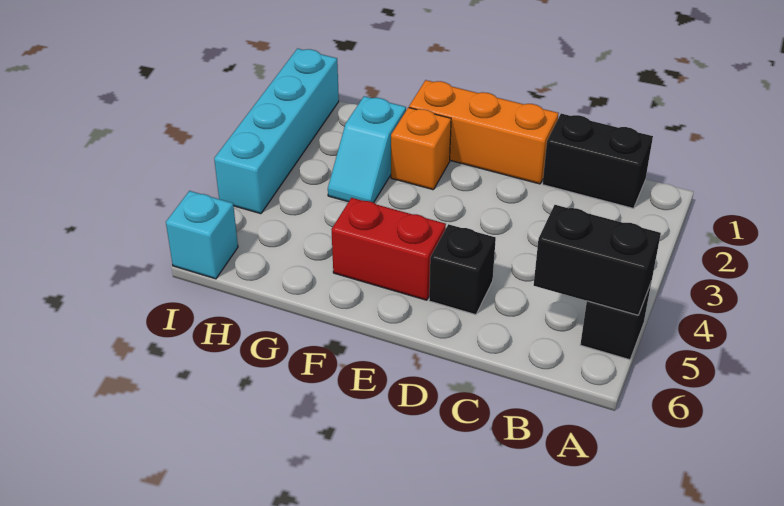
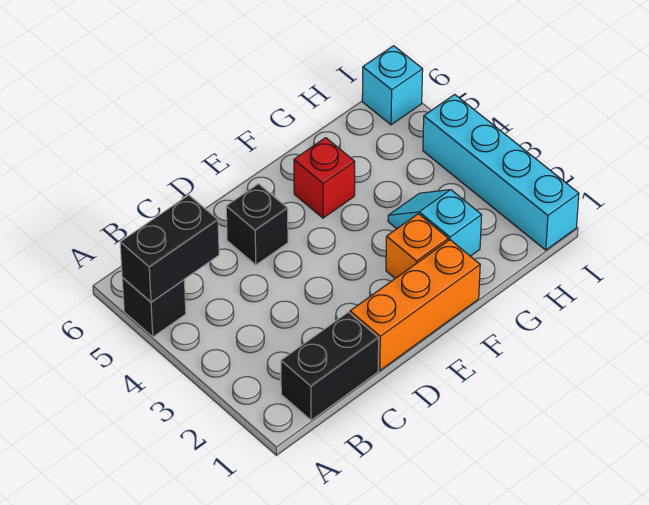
red 1x2 brick [331,198,446,300] -> red 1x1 brick [294,138,355,218]

